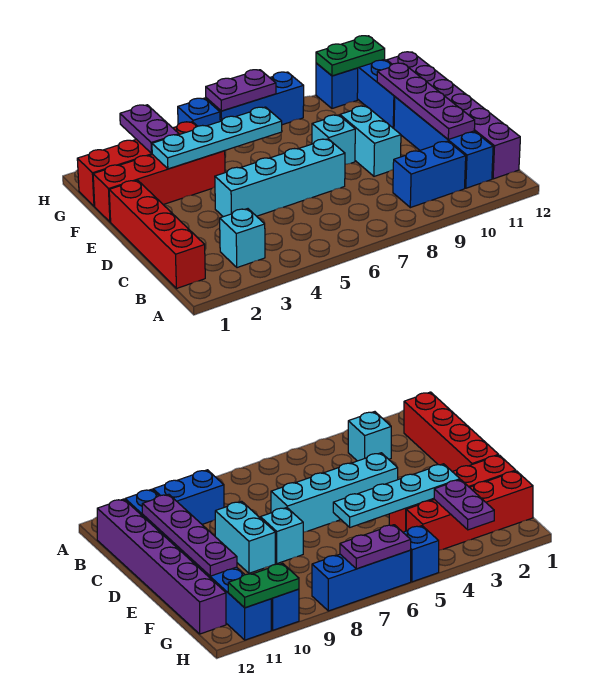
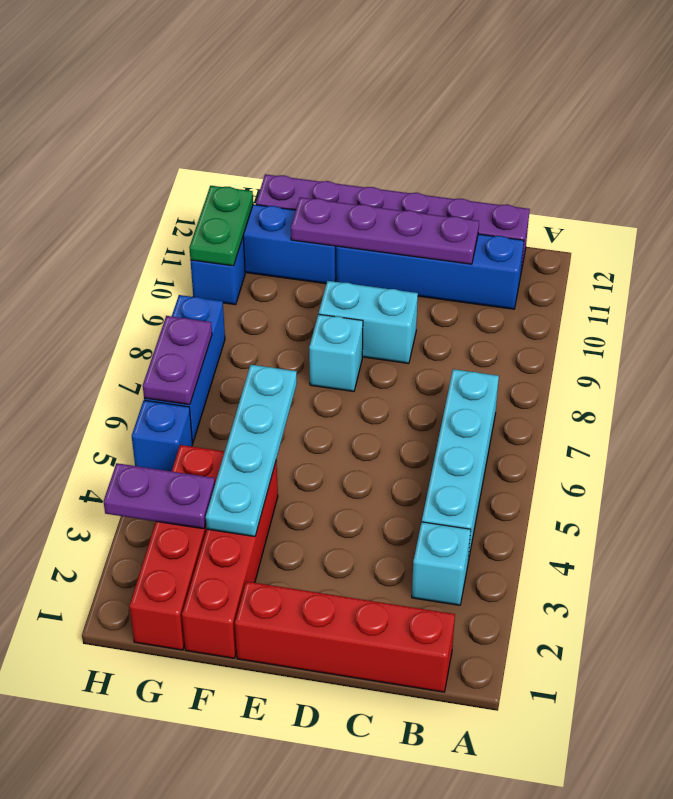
blue 1x2 brick [393,141,466,208] -> none
cyan 1x4 brick [215,139,345,217] -> cyan 1x4 brick moved to [422,369,499,561]

